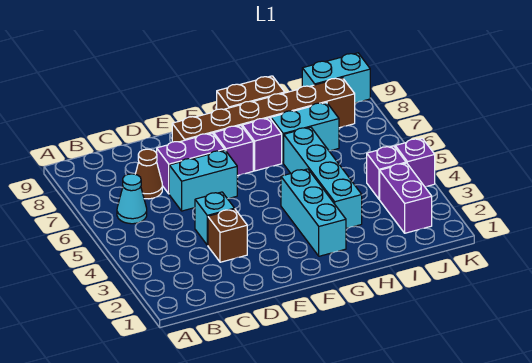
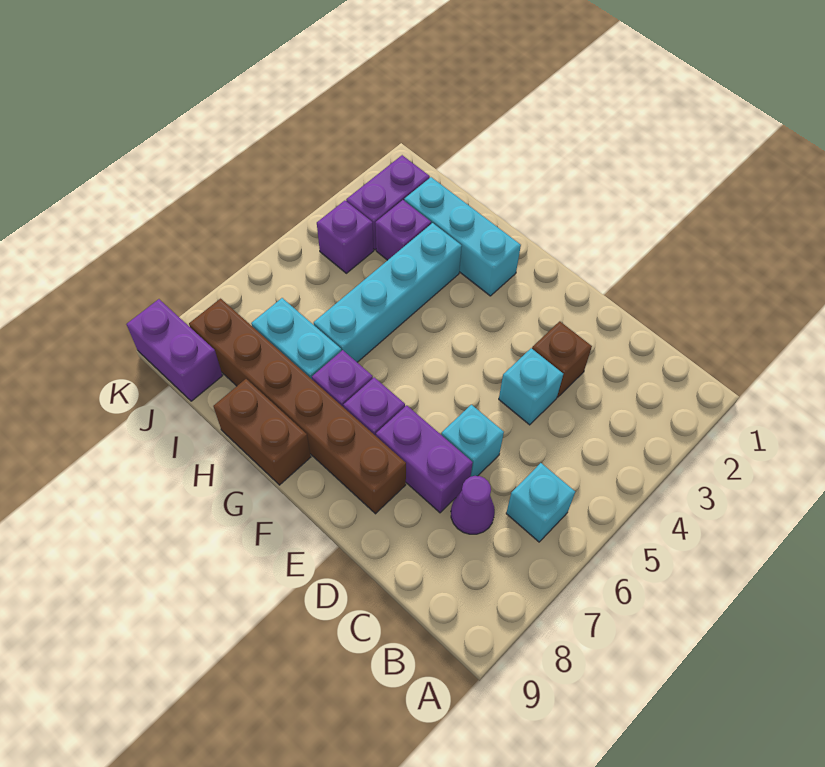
cyan 1x1 cone [117,174,147,224] -> cyan 1x1 brick [506,463,575,542]
brown 1x1 cone [135,149,162,199] -> purple 1x1 cone [451,476,495,534]
cyan 1x2 brick [169,150,237,211] -> cyan 1x1 brick [441,405,504,477]
cyan 1x3 brick [281,169,346,256] -> cyan 1x3 brick turned to [404,177,521,296]
cyan 1x2 brick [302,53,370,103] -> purple 1x2 brick [127,299,223,401]
purple 1x1 brick [395,138,435,187] -> purple 1x1 brick moved to [375,200,431,260]

